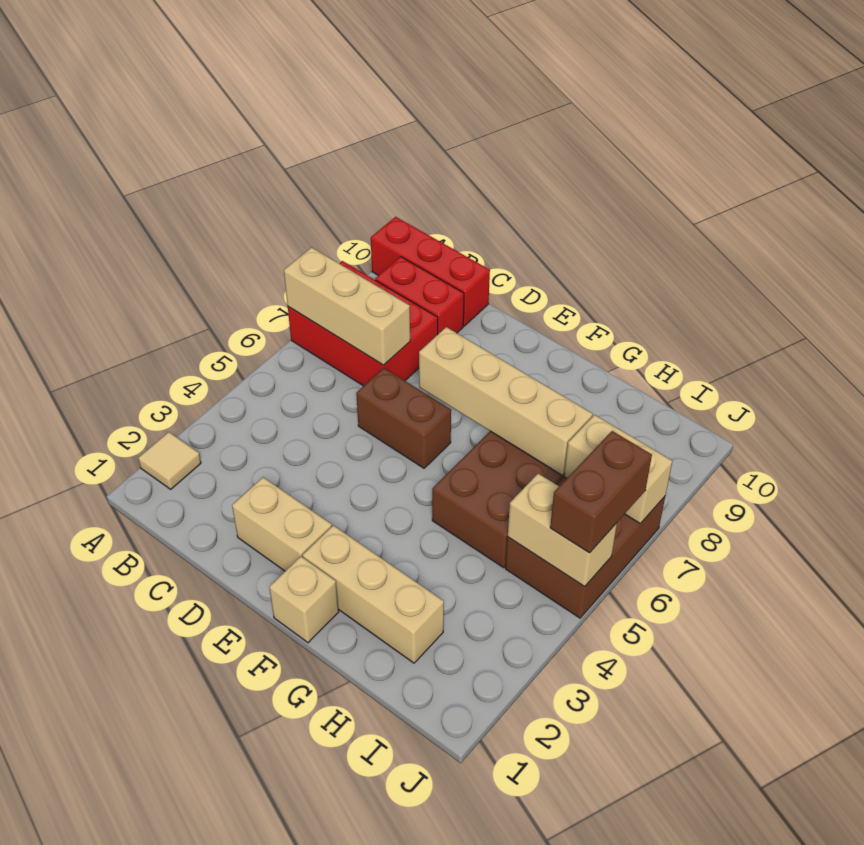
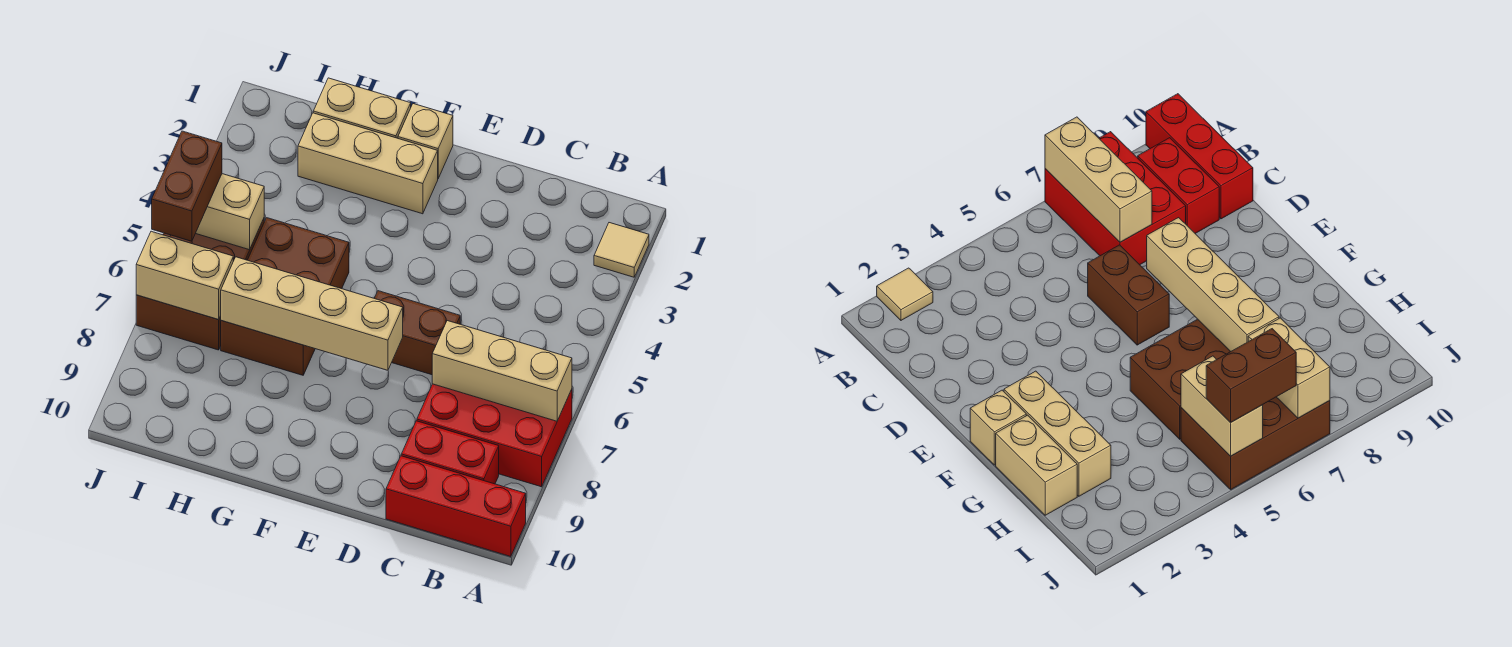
tan 1x2 brick [232,477,332,571] -> tan 1x2 brick moved to [313,78,411,138]

